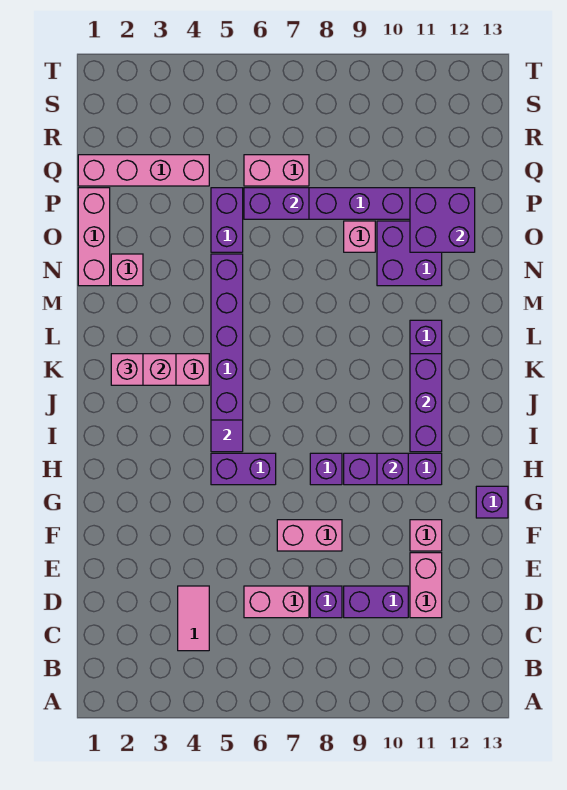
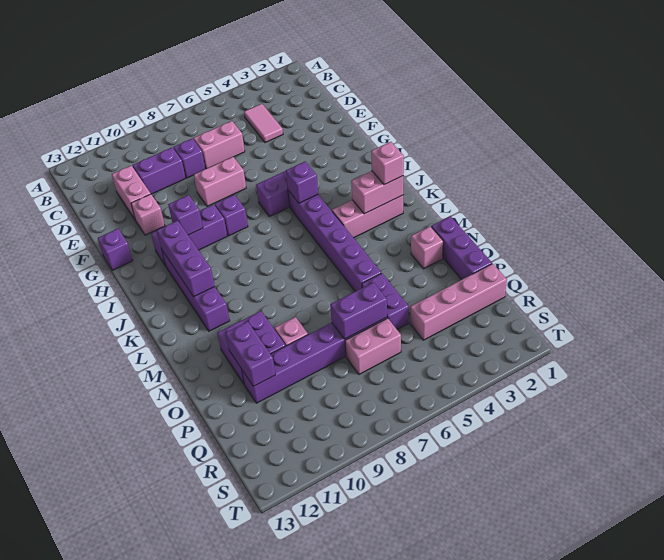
purple 1x1 tile [211,420,243,452] -> purple 1x1 brick [286,162,318,203]
pink 1x3 brick [78,188,110,286] -> purple 1x3 brick [431,216,492,280]
purple 2x2 brick [410,188,475,252] -> purple 1x2 brick [226,322,275,386]

